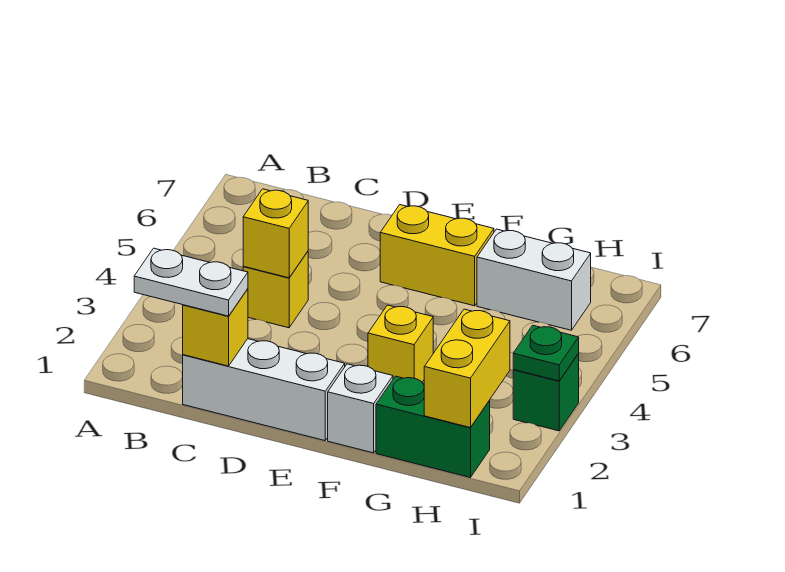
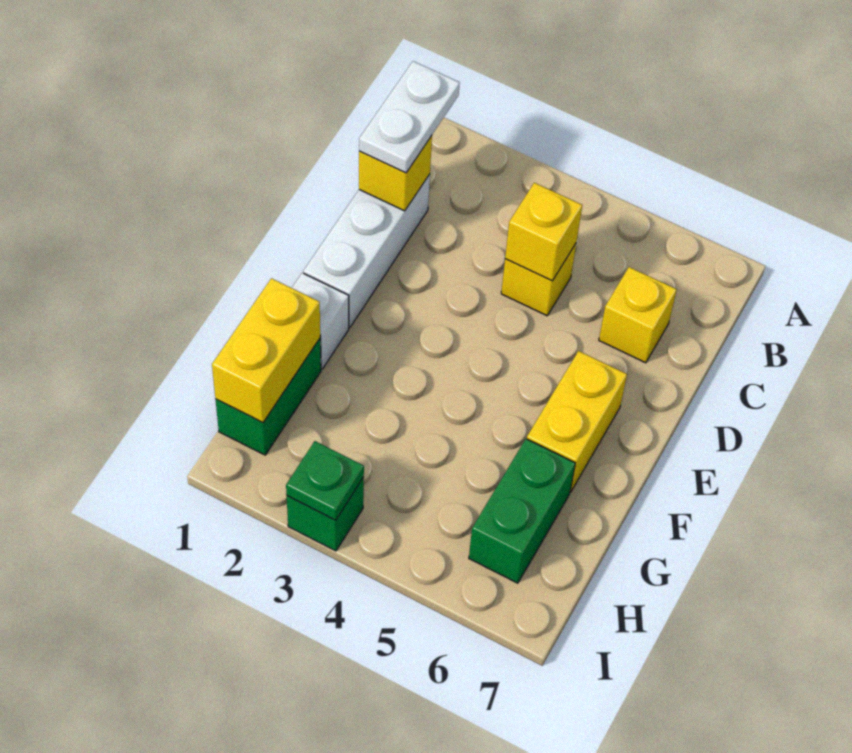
yellow 1x1 brick [368,305,433,382] -> yellow 1x1 brick moved to [599,267,677,363]
white 1x2 brick [477,229,591,330] -> green 1x2 brick [469,439,575,583]
yellow 1x2 brick [424,309,510,428] -> yellow 1x2 brick turned to [212,278,320,423]

